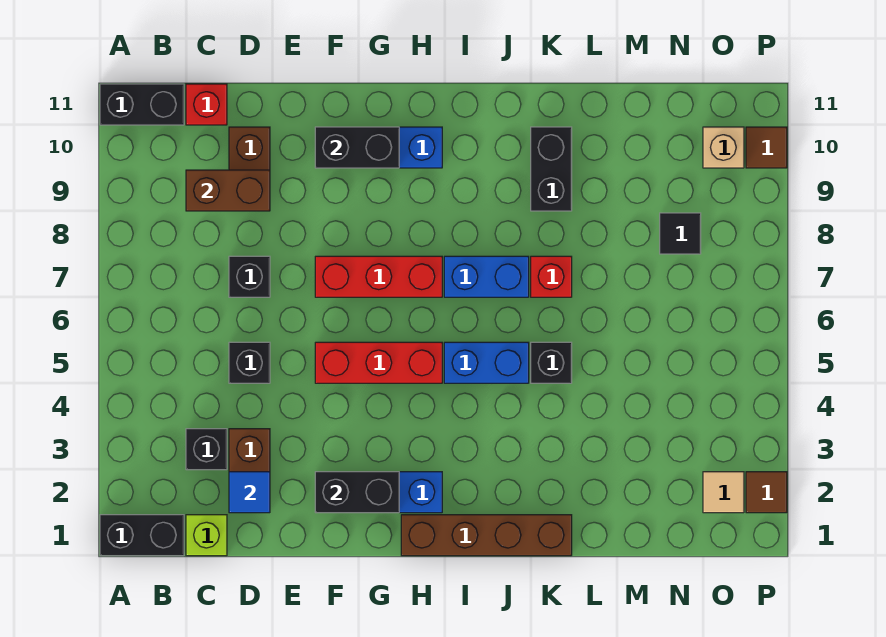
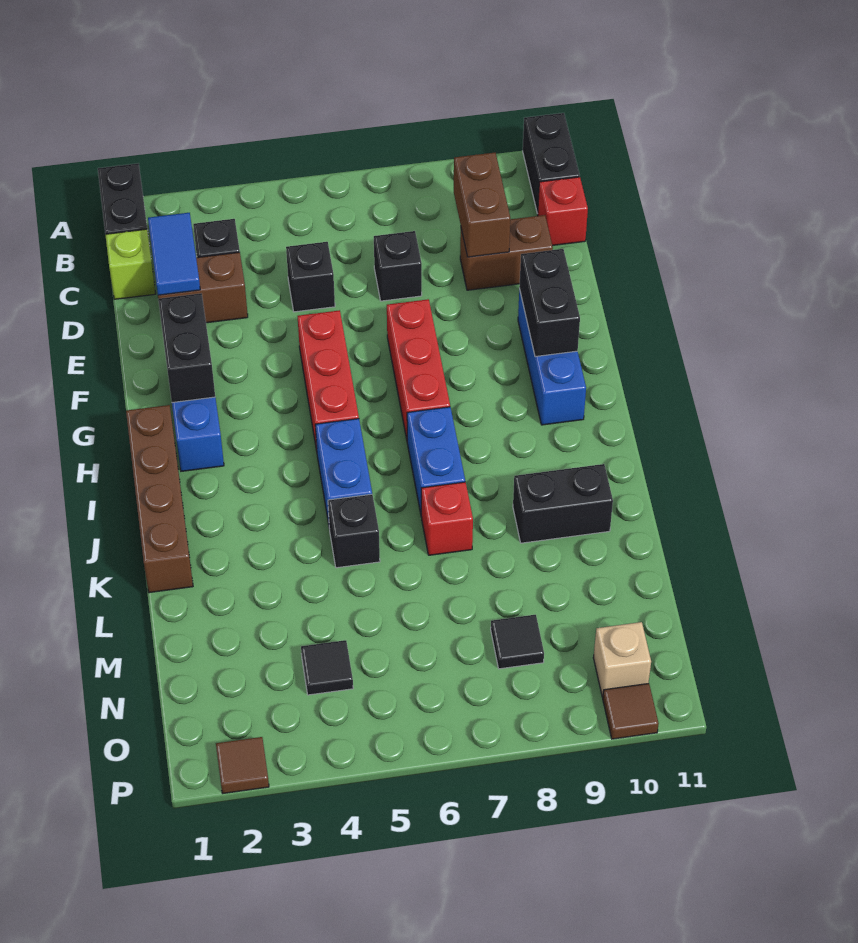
blue 1x1 tile [229,472,270,513] -> blue 1x2 tile [148,213,200,295]
none -> black 1x1 tile [301,640,353,695]
tan 1x1 tile [703,472,744,513] -> none

